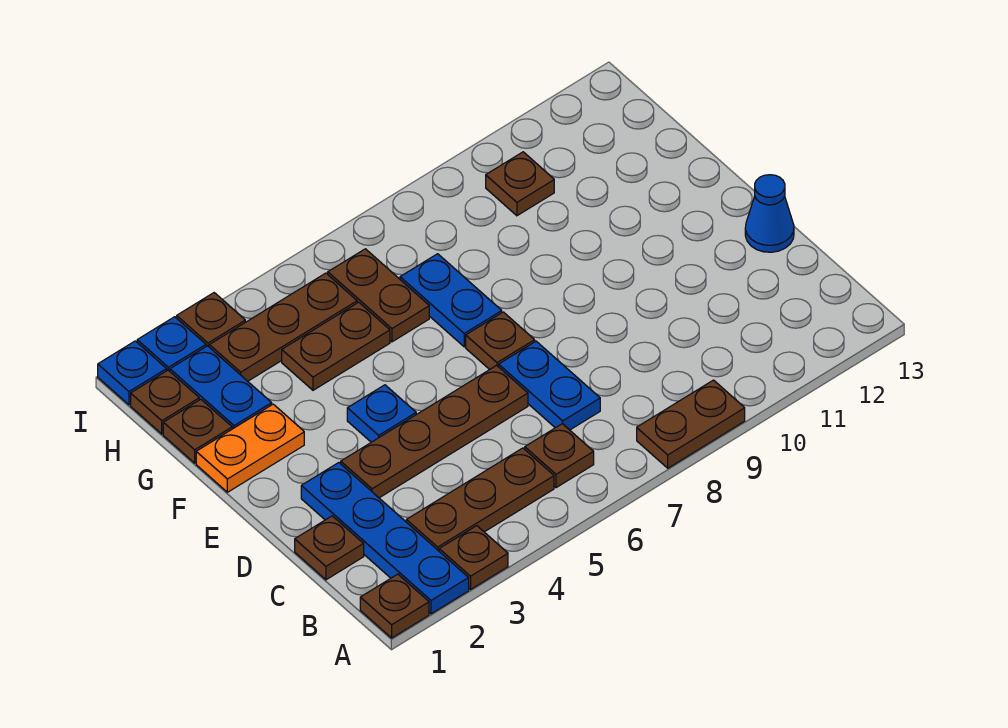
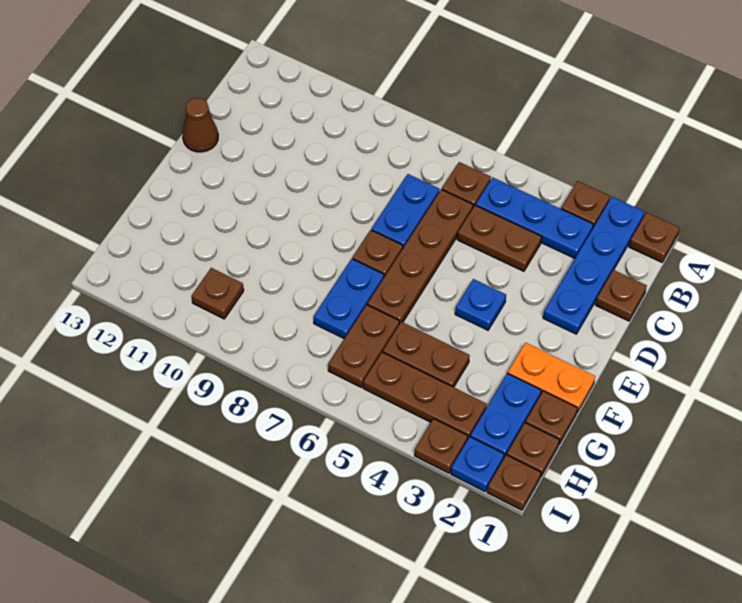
brown 1x2 plate [637,380,745,468] -> brown 1x2 plate moved to [457,205,542,271]
brown 1x3 plate [406,448,554,551] -> blue 1x3 plate [476,178,593,258]
brown 1x4 plate [341,365,528,498] -> brown 1x4 plate turned to [367,190,473,324]
blue 1x1 cone [745,175,794,252] -> brown 1x1 cone [182,98,218,152]
blue 1x1 plate [98,341,167,405] -> brown 1x1 plate [487,455,541,510]

